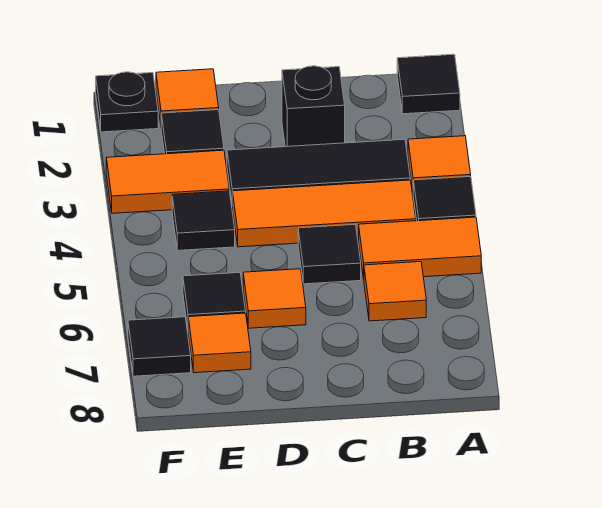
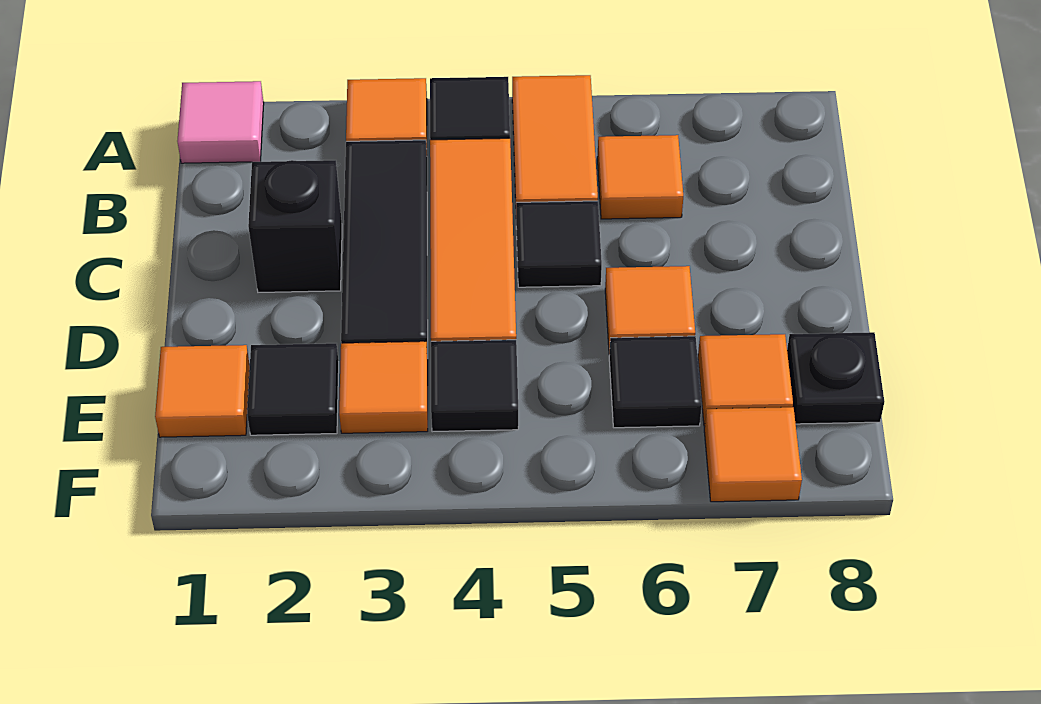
black 1x1 tile [397,54,460,114] -> pink 1x1 tile [177,81,264,163]
orange 1x2 tile [106,150,229,213] -> orange 1x1 tile [339,341,428,433]
black 1x1 plate [96,72,158,132] -> black 1x1 plate moved to [787,332,884,424]
black 1x1 tile [128,317,191,376] -> orange 1x1 tile [704,407,802,502]

